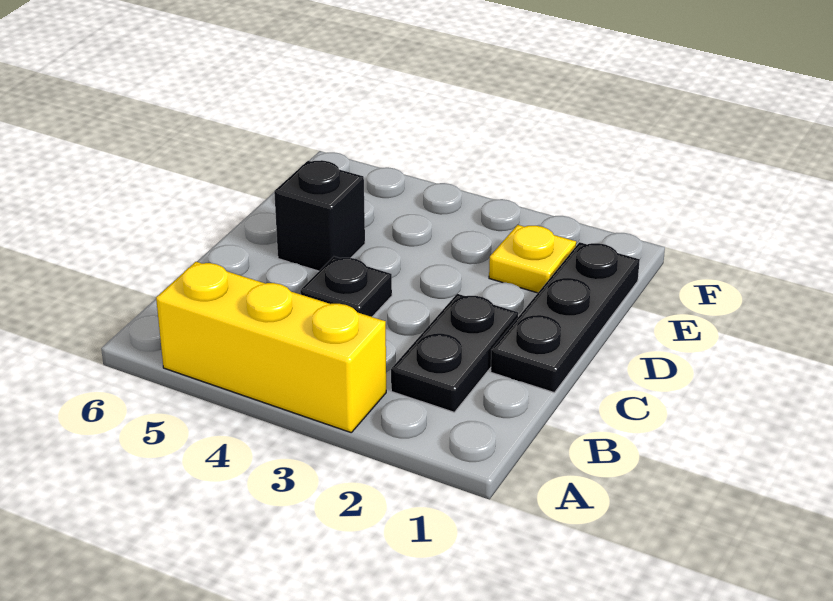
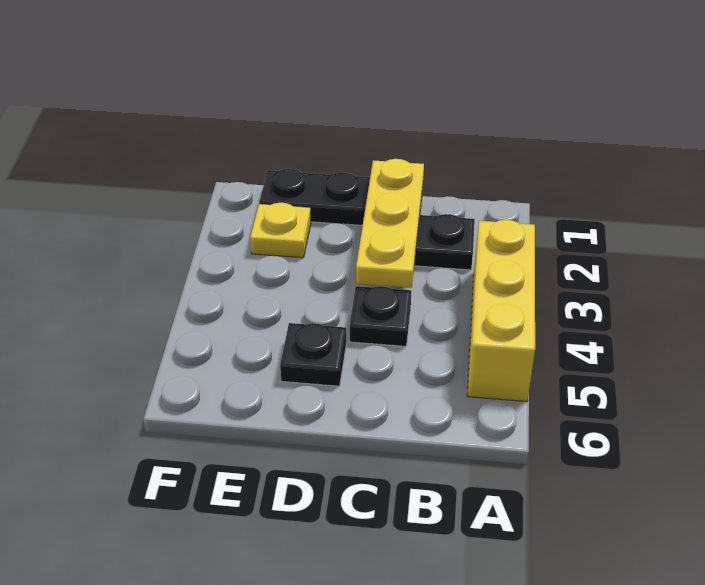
none -> yellow 1x3 plate [356,159,424,288]
black 1x1 brick [274,160,365,271] -> black 1x1 plate [280,323,346,386]

